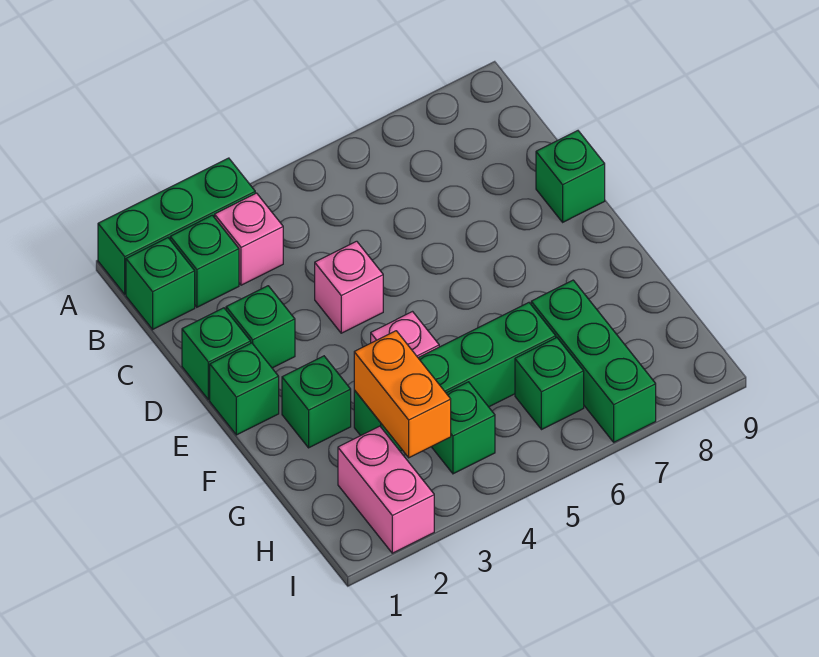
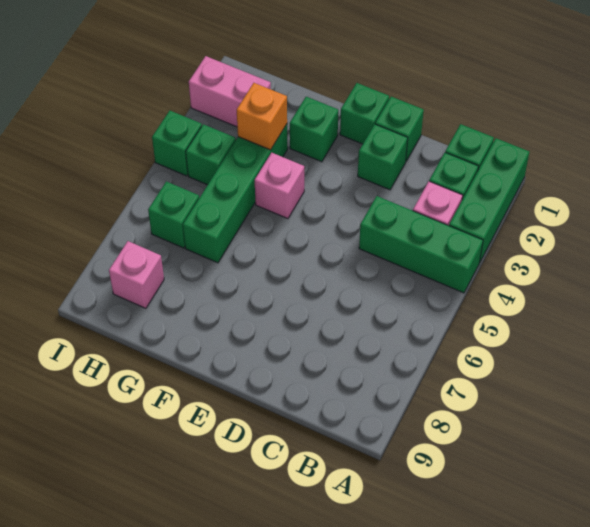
pink 1x1 brick [315,241,383,333] -> pink 1x1 brick moved to [109,241,164,308]
green 1x1 brick [536,131,605,222] -> green 1x1 brick moved to [152,110,202,176]
orange 1x2 brick [354,331,451,458] -> orange 1x1 brick [237,83,287,150]
green 1x3 brick [531,280,656,442] -> green 1x3 brick moved to [359,196,483,293]

